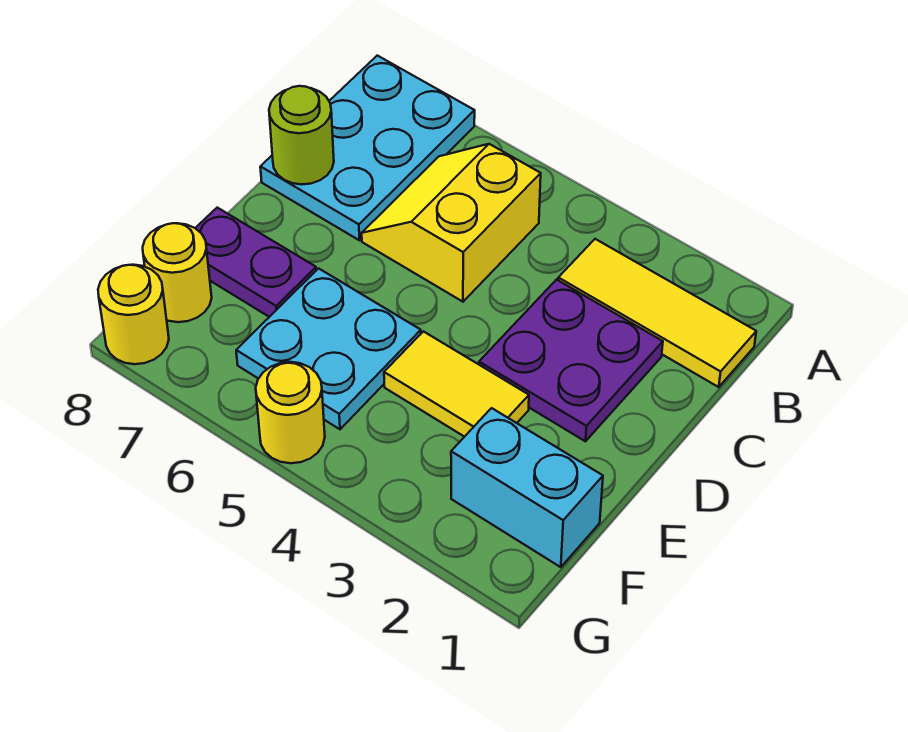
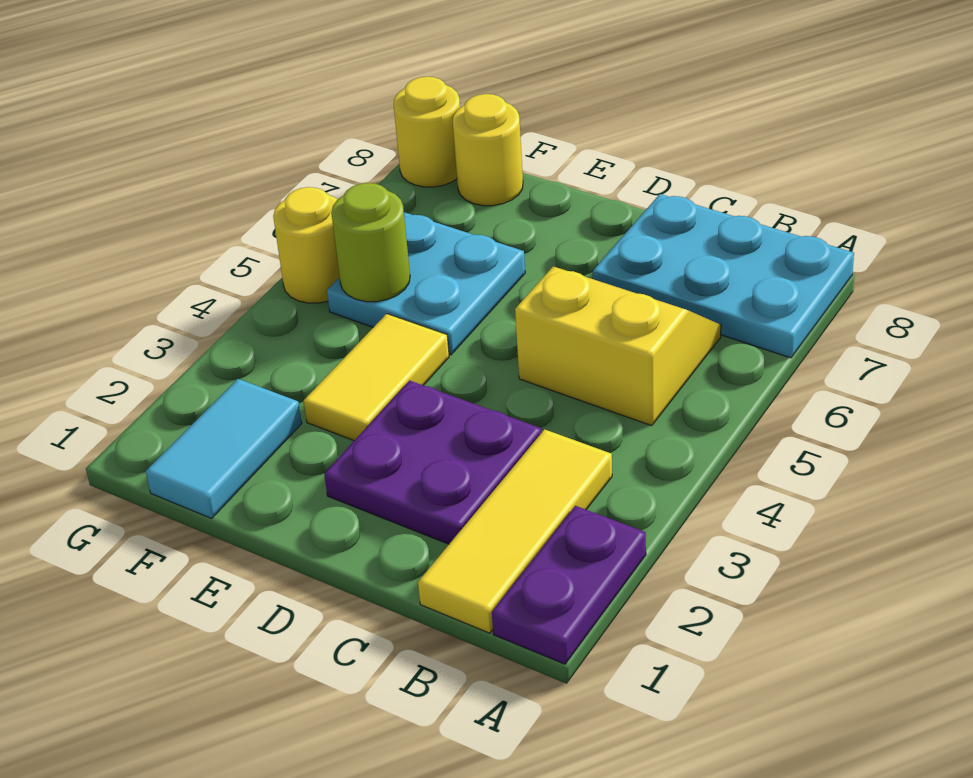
lime 1x1 round brick [269,86,334,184] -> lime 1x1 round brick moved to [331,183,410,302]
purple 1x2 plate [196,208,316,317] -> purple 1x2 plate moved to [492,506,646,664]
cyan 1x2 brick [451,408,603,567] -> cyan 1x2 tile [146,379,302,518]

